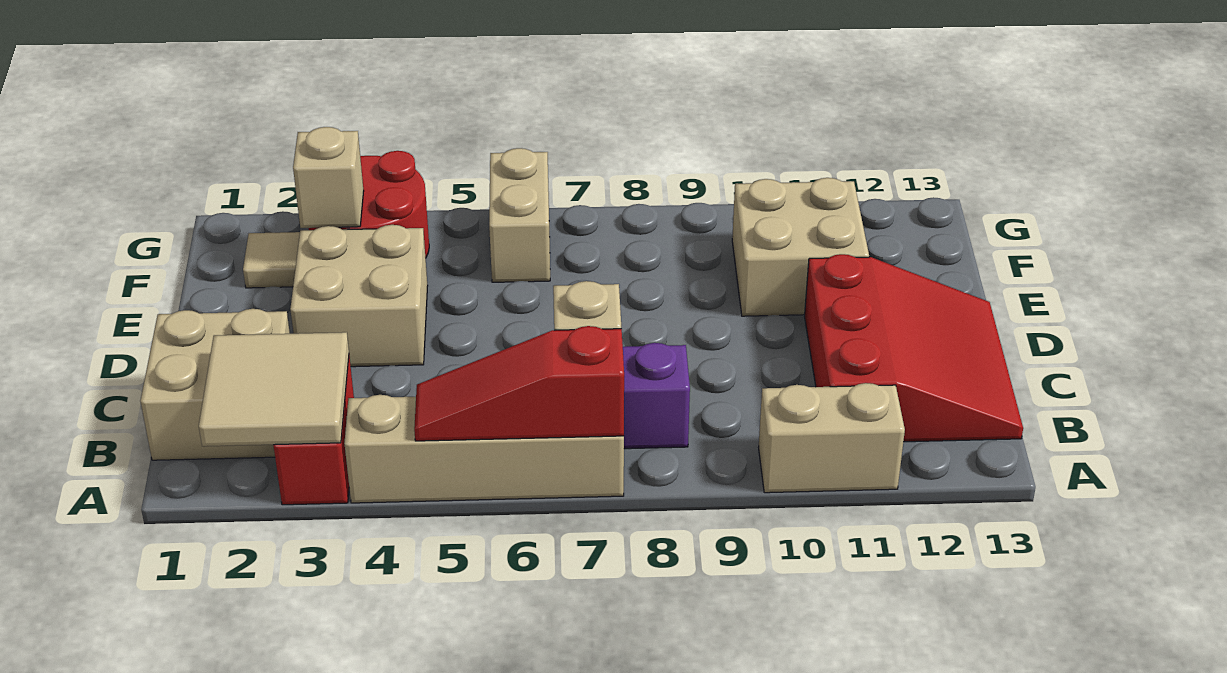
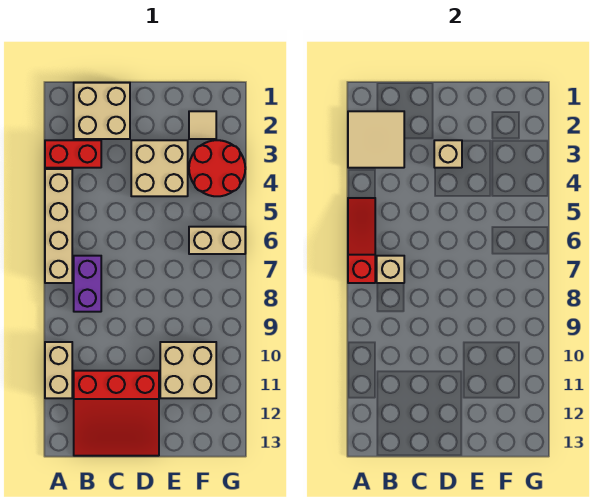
tan 1x1 brick [293,127,364,228] -> tan 1x1 brick moved to [434,140,462,168]

